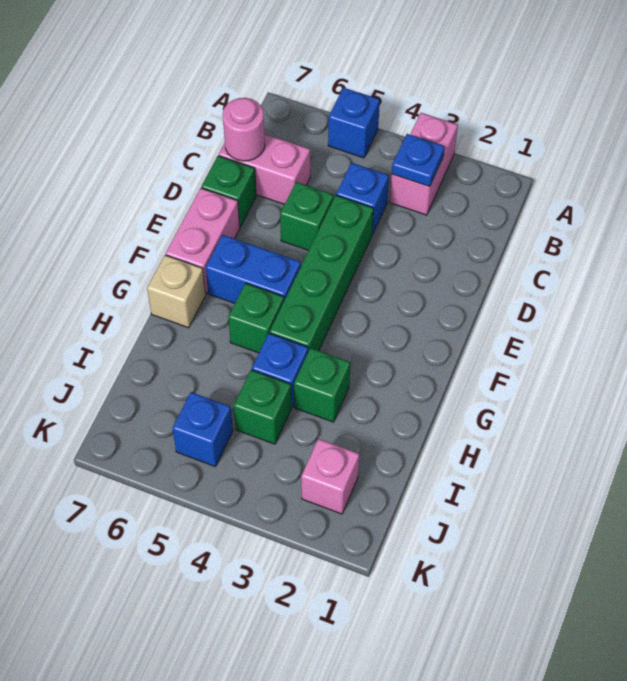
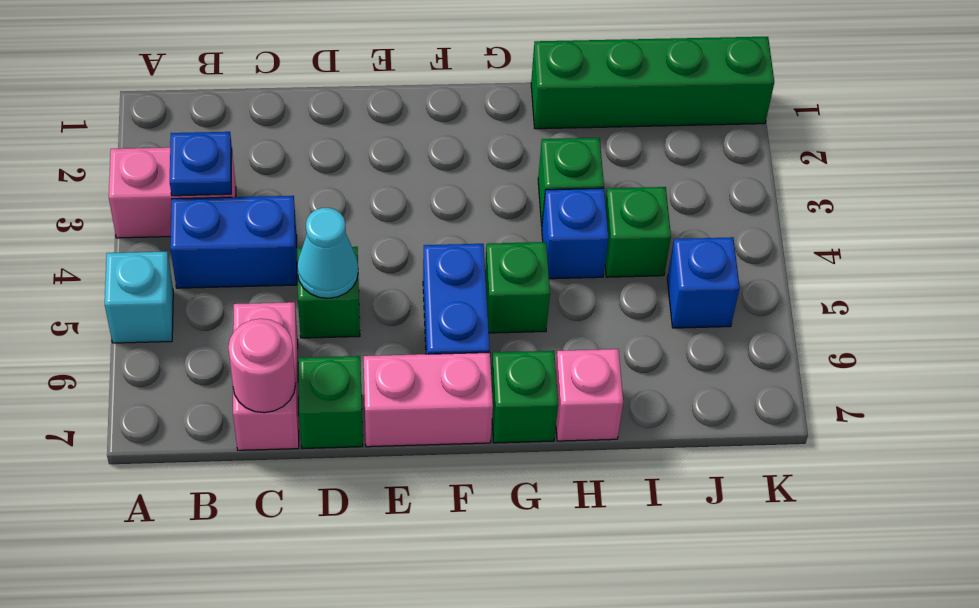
blue 1x1 brick [328,88,380,158] -> cyan 1x1 brick [105,251,173,343]
blue 1x1 brick [336,163,389,234] -> blue 1x2 brick [170,196,297,288]
green 1x4 brick [269,195,374,351] -> green 1x4 brick moved to [531,37,774,129]
none -> cyan 1x1 cone [297,208,358,298]
tan 1x1 brick [147,255,206,328] -> green 1x1 brick [491,351,558,443]
pink 1x1 brick [301,439,359,514] -> pink 1x1 brick moved to [556,349,623,441]

